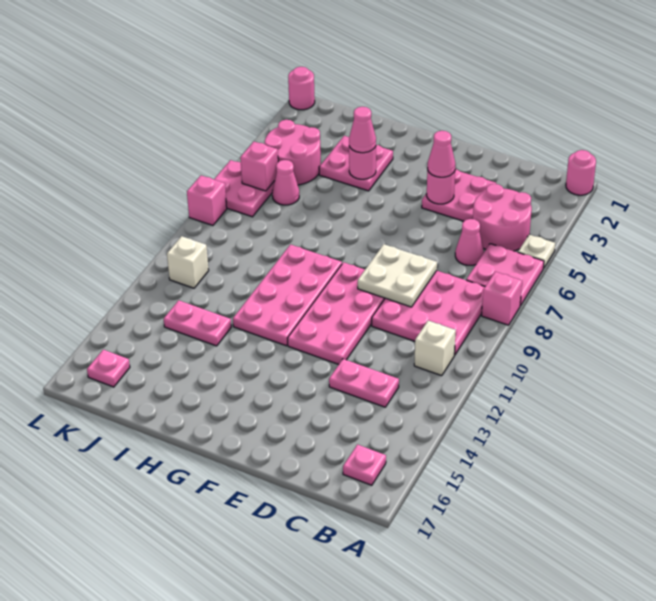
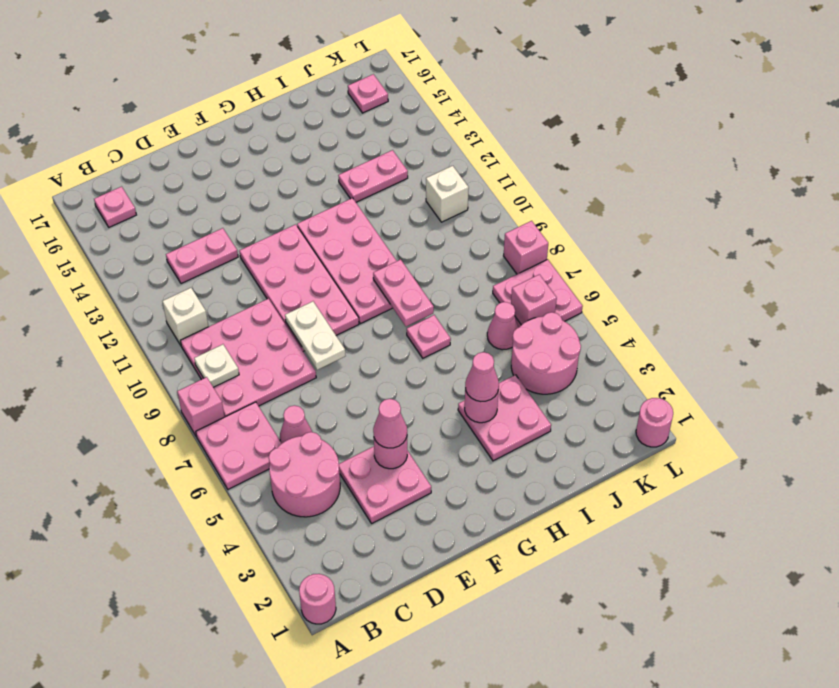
white 1x1 plate [518,234,555,268] -> white 1x1 plate moved to [194,344,239,387]
white 2x2 plate [358,244,437,307] -> white 1x2 plate [285,301,345,370]
none -> pink 1x1 plate [407,315,451,358]
none -> pink 1x2 plate [373,259,434,326]

